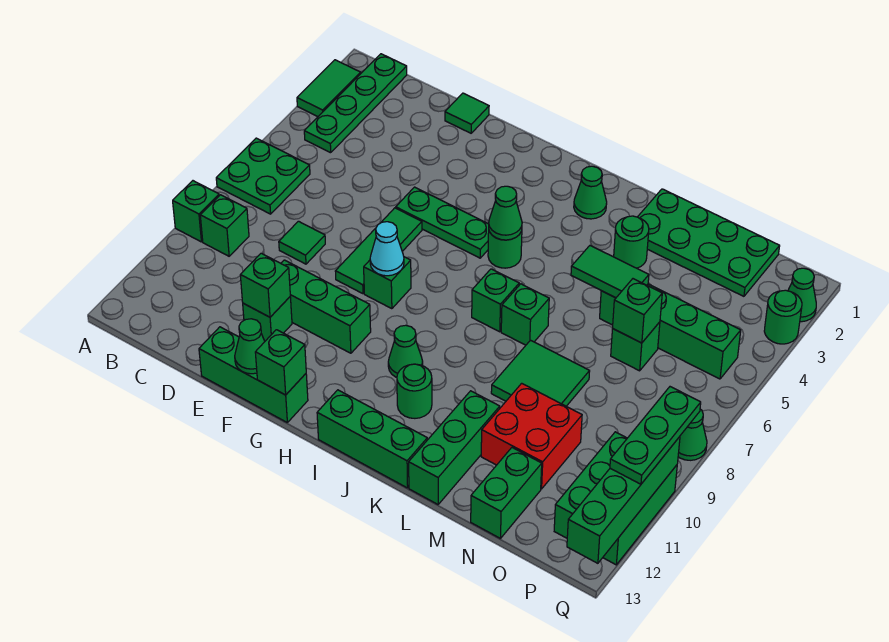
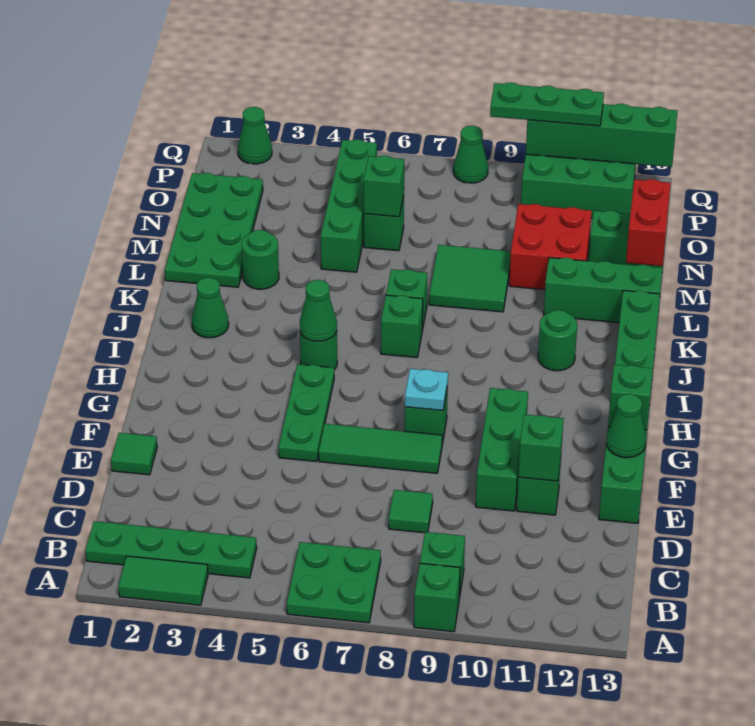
cyan 1x1 cone [370,222,404,276] -> cyan 1x1 plate [405,369,448,410]
green 1x1 cone [388,325,423,377] -> none
green 1x2 tile [571,246,649,298] -> none
none -> red 1x2 brick [626,179,671,266]
green 1x1 round brick [764,290,802,344] -> none

